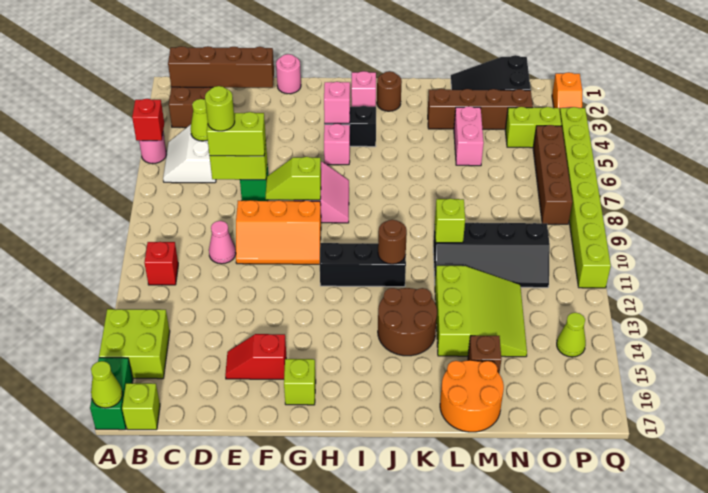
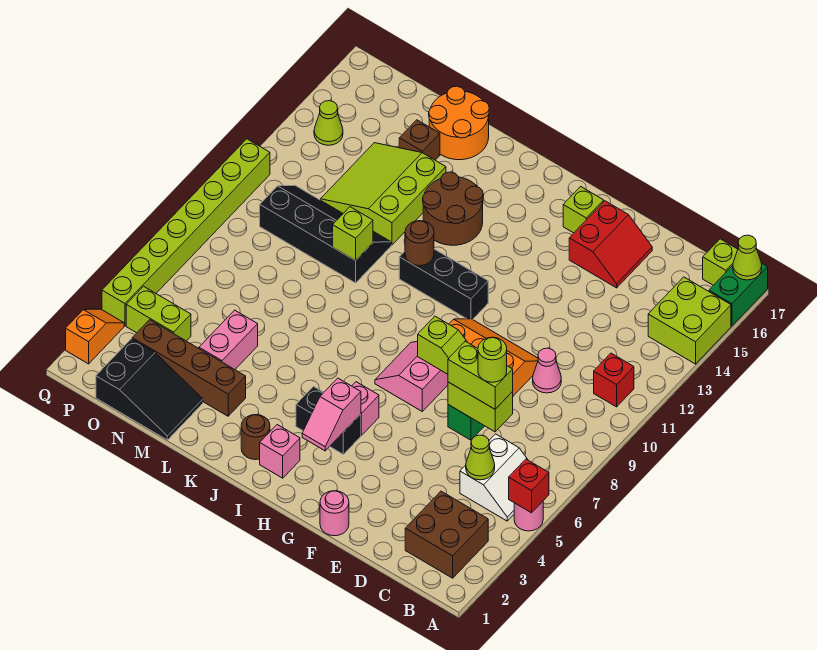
brown 1x4 brick [168,46,274,88] -> none
red 1x2 slope [225,334,286,379] -> red 2x2 slope [569,201,652,288]
brown 1x4 brick [533,125,572,224] -> none

